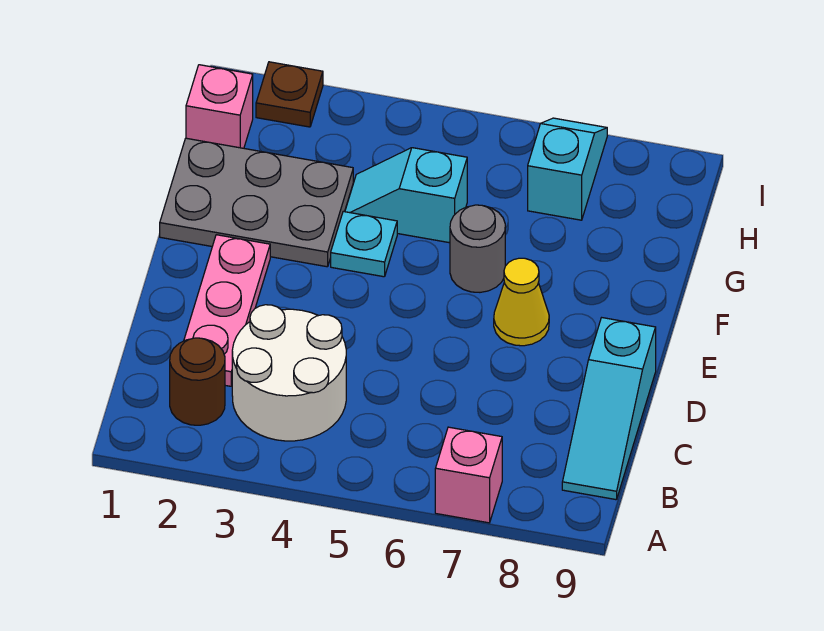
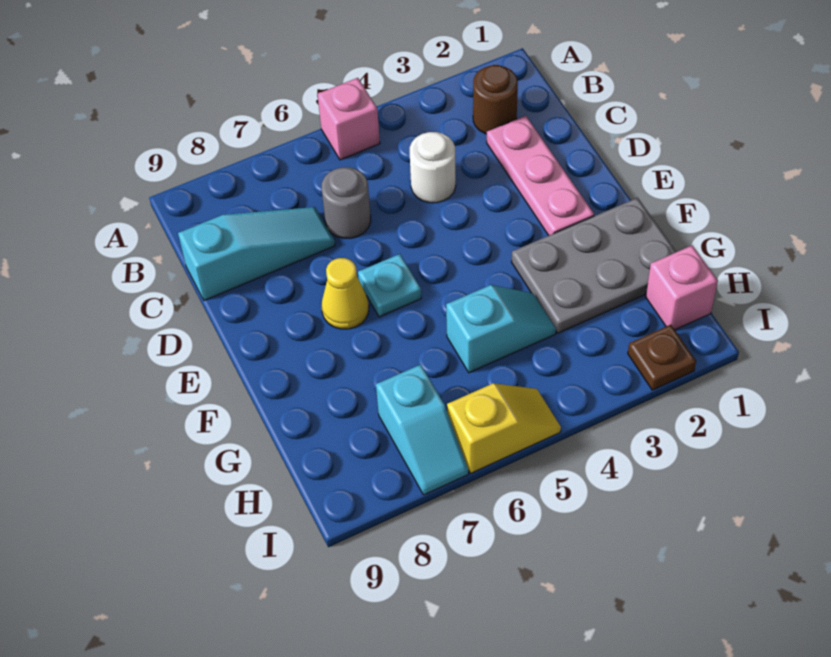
pink 1x1 brick [435,427,502,523] -> pink 1x1 brick moved to [317,78,380,160]
white 2x2 round brick [232,305,346,441] -> white 1x1 round brick [410,132,456,203]
cyan 1x3 slope [562,318,656,500] -> cyan 1x3 slope turned to [178,207,335,301]
cyan 1x1 plate [331,211,397,277] -> cyan 1x1 plate moved to [358,254,421,317]
grey 1x1 round brick [450,205,505,292] -> grey 1x1 round brick moved to [322,167,371,238]
none -> yellow 1x2 slope [447,383,561,473]

